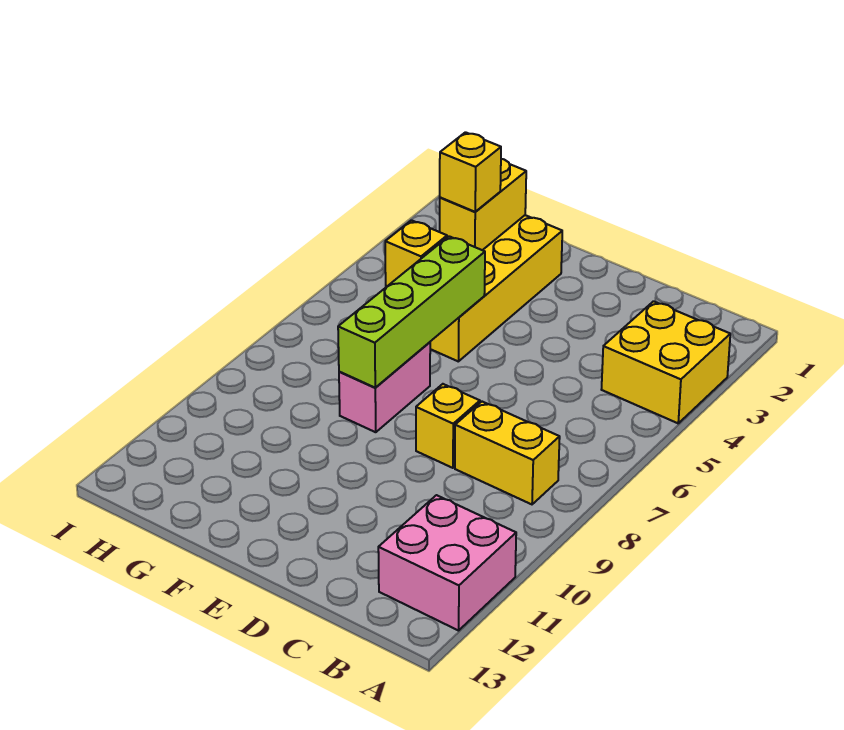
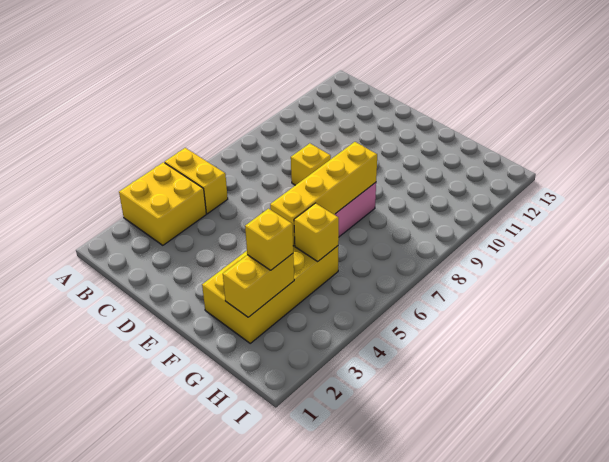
pink 2x2 brick [378,495,516,631] -> none
yellow 1x2 brick [455,402,560,504] -> yellow 1x2 brick moved to [165,148,228,214]
lime 1x4 brick [338,236,485,388] -> yellow 1x4 brick [270,142,377,246]

